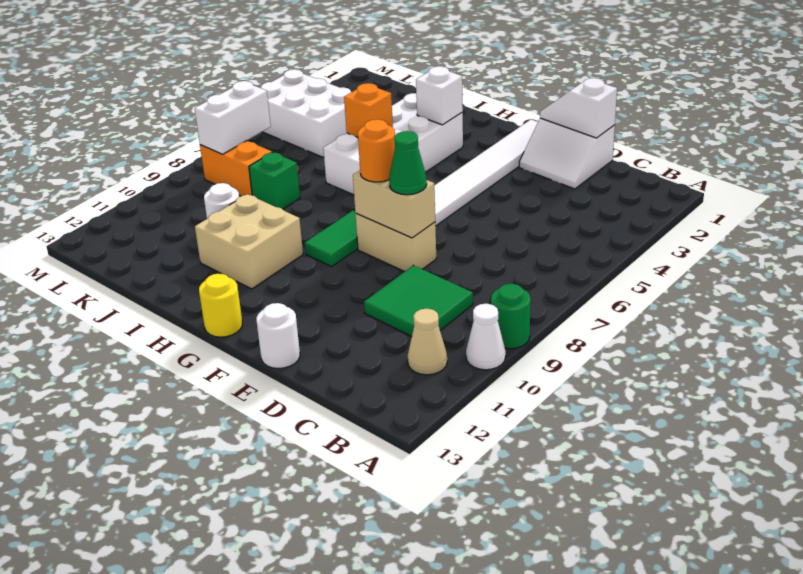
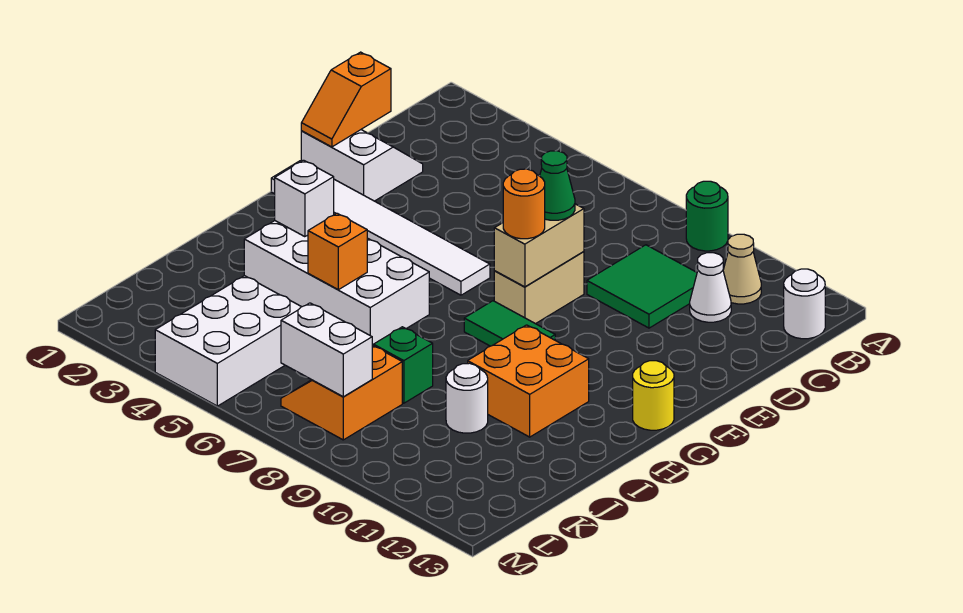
white 1x1 cone [466,304,506,370] -> white 1x1 cone moved to [690,253,731,322]
white 2x2 slope [519,118,615,189] -> white 2x2 slope turned to [301,130,423,201]
white 1x2 slope [540,78,617,138] -> orange 1x2 slope [301,52,391,147]
white 1x1 round brick [256,303,300,368] -> white 1x1 round brick moved to [784,269,825,339]
tan 2x2 brick [195,194,303,289] -> orange 2x2 brick [468,325,589,437]

